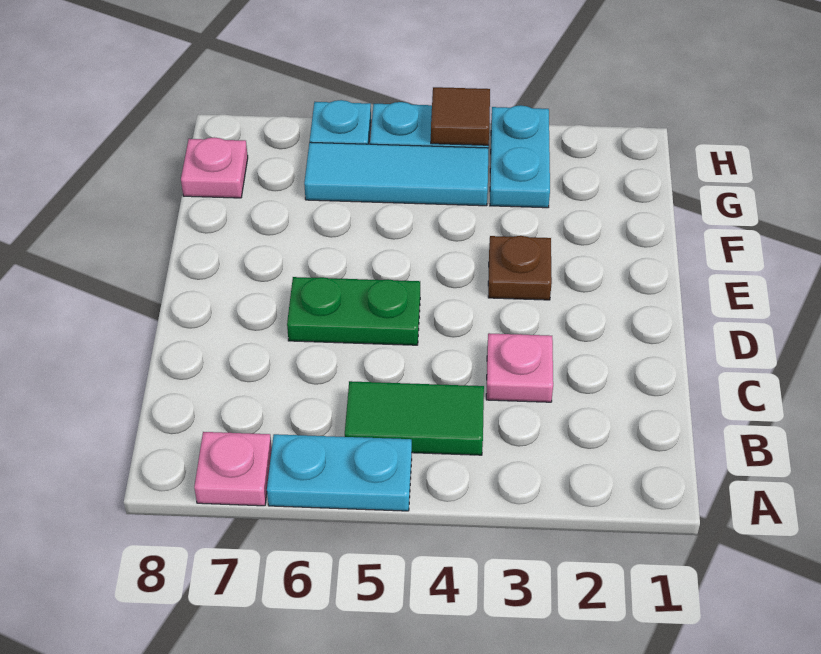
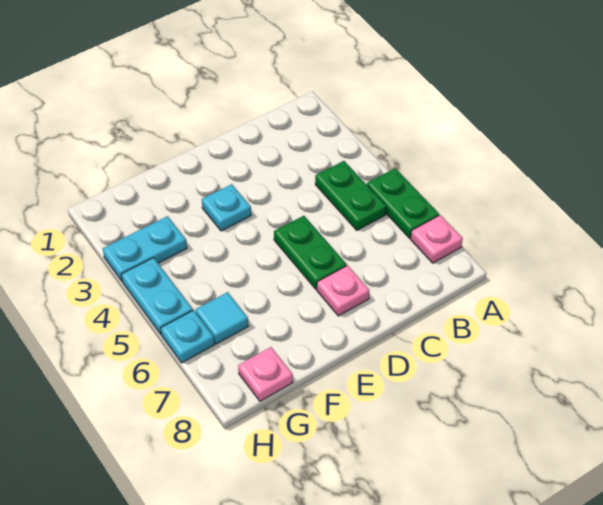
cyan 1x2 plate [267,434,412,511] -> green 1x2 plate [367,168,439,238]
green 1x2 tile [345,381,484,455] -> green 1x2 plate [315,161,386,230]
pink 1x1 plate [486,333,553,402] -> pink 1x1 plate moved to [317,265,369,316]
brown 1x1 plate [488,236,552,300] -> cyan 1x1 plate [202,184,251,231]
cyan 1x3 tile [304,142,488,206] -> cyan 1x1 tile [195,292,248,344]
brown 1x1 tile [431,87,490,145] -> none

